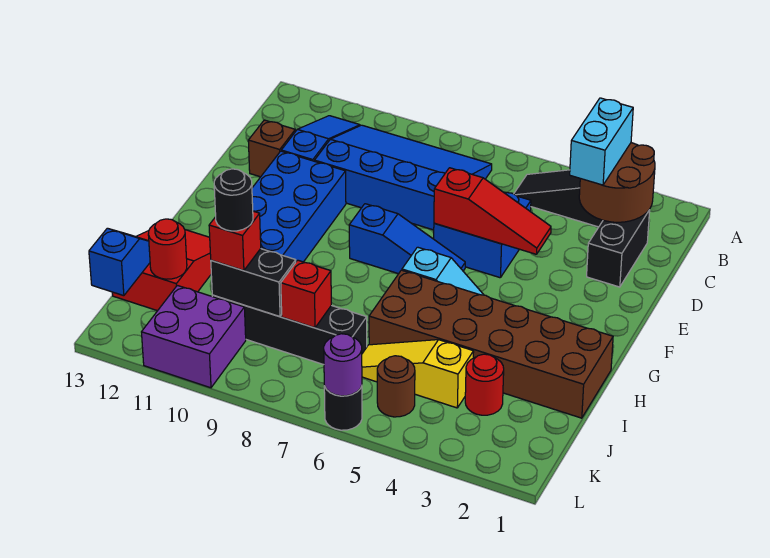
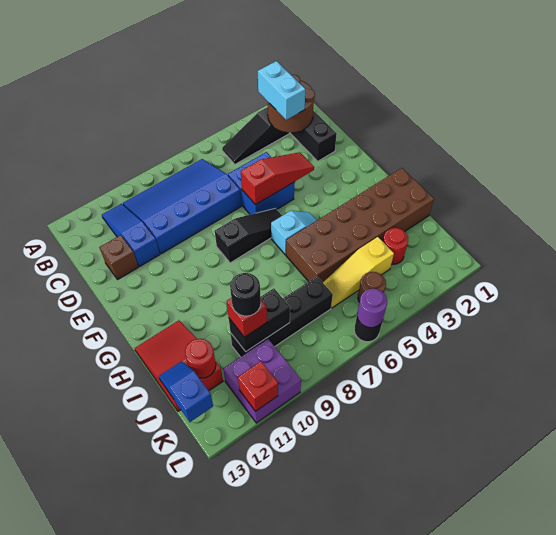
blue 2x4 brick [252,151,346,262] -> none
blue 1x3 slope [349,204,465,274] -> black 1x3 slope [215,208,282,263]
red 1x1 brick [281,260,331,328] -> red 1x1 brick moved to [238,361,278,412]

